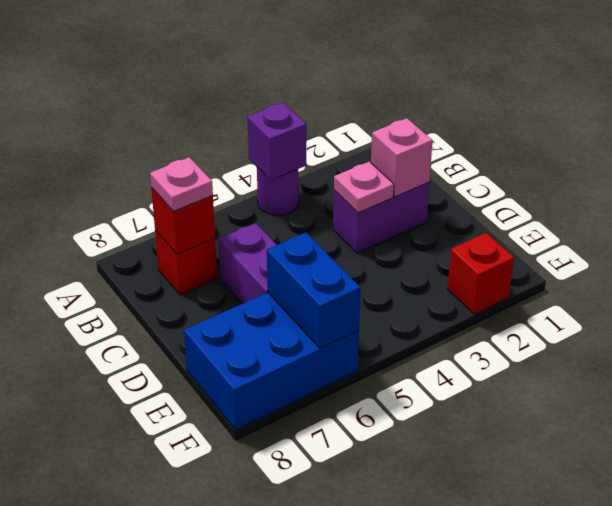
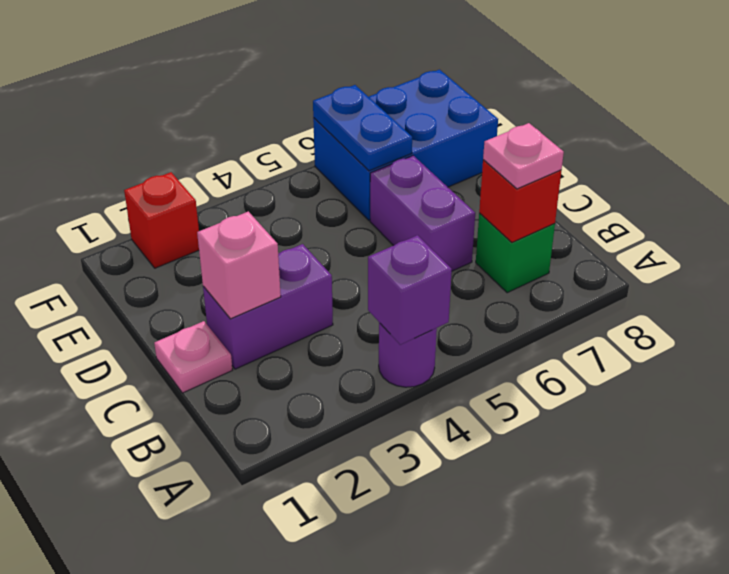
red 1x1 brick [155,230,217,295] -> green 1x1 brick [476,213,555,293]
pink 1x1 plate [334,162,394,213] -> pink 1x1 plate moved to [154,321,232,393]
blue 1x2 brick [267,233,360,348] -> blue 1x2 plate [313,85,412,171]

